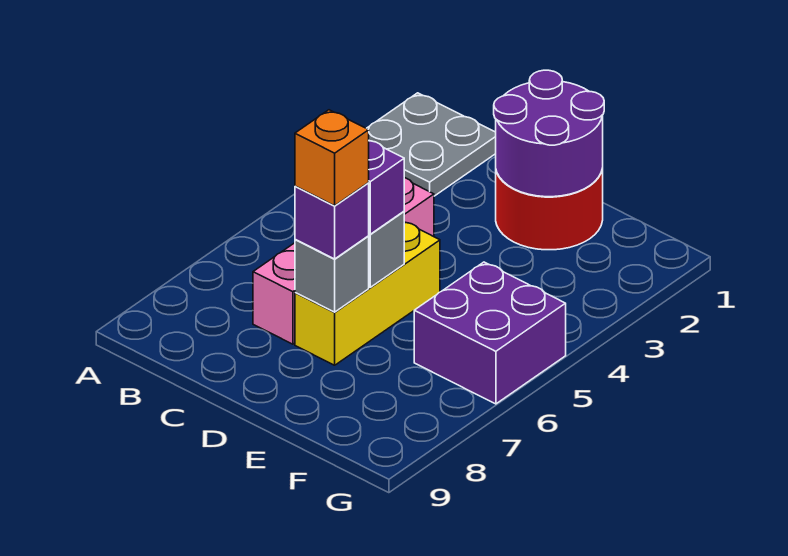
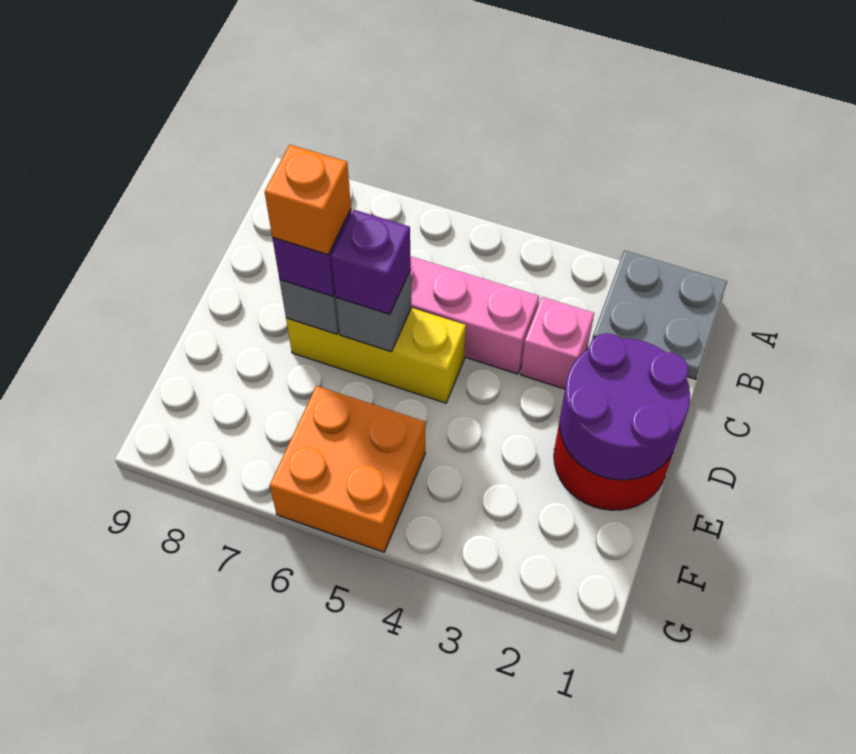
none -> pink 1x1 brick [521,297,594,389]
purple 2x2 brick [414,262,566,404] -> orange 2x2 brick [270,386,425,552]

